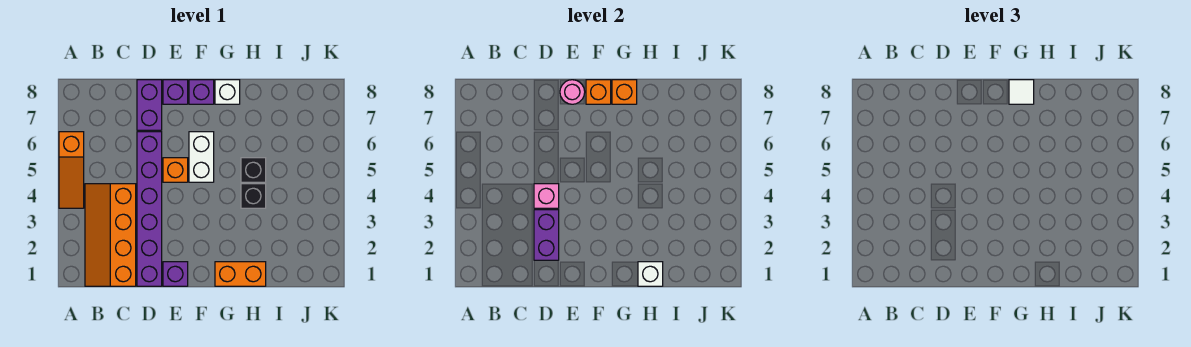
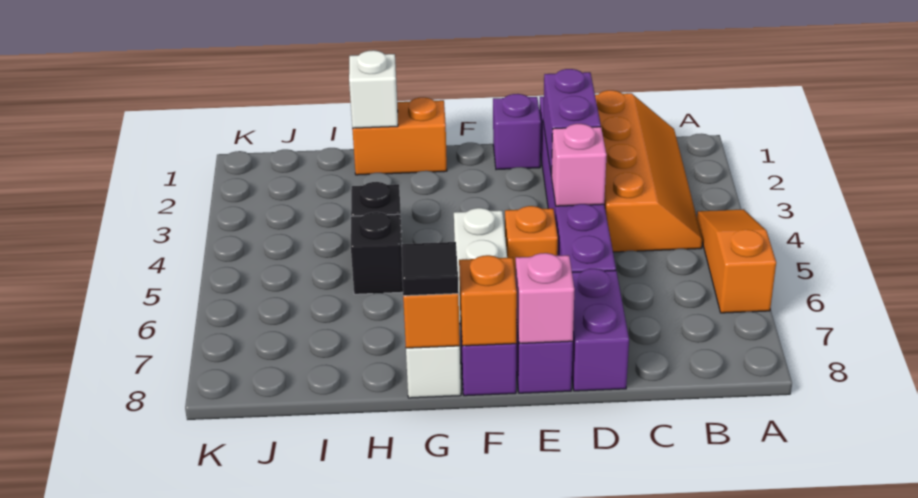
pink 1x1 round brick [560,80,585,104] -> pink 1x1 brick [515,253,575,344]
white 1x1 tile [1009,80,1034,104] -> black 1x1 tile [402,242,459,296]

